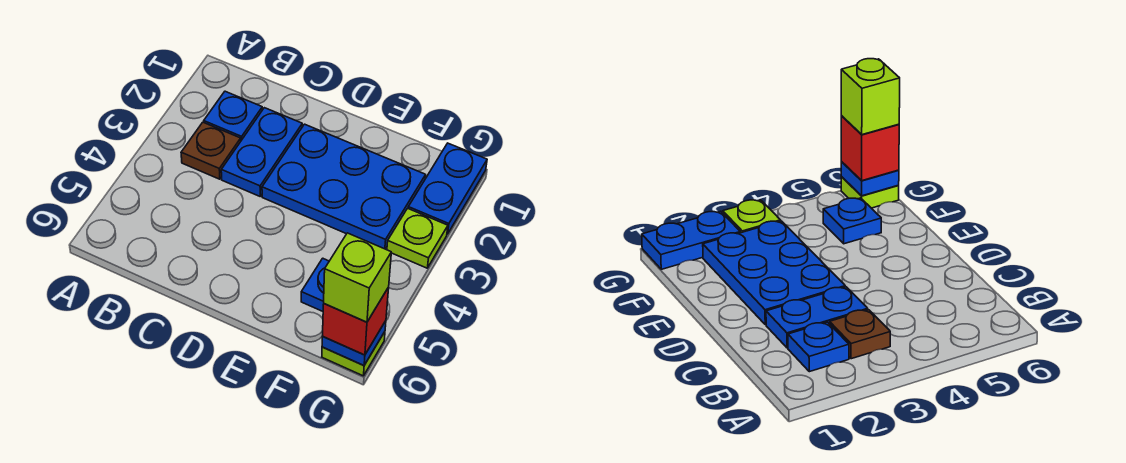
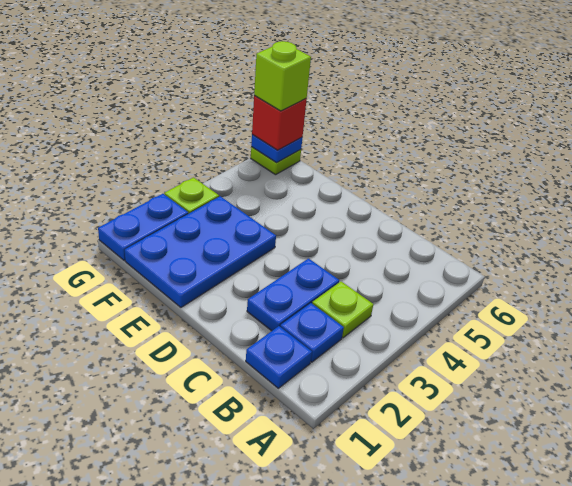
brown 1x1 plate [181,122,241,179] -> lime 1x1 plate [312,282,373,338]
blue 2x3 plate [262,124,426,249] -> blue 2x3 plate turned to [125,196,276,307]
blue 1x1 plate [301,258,329,311] -> blue 1x1 plate moved to [246,326,312,388]

